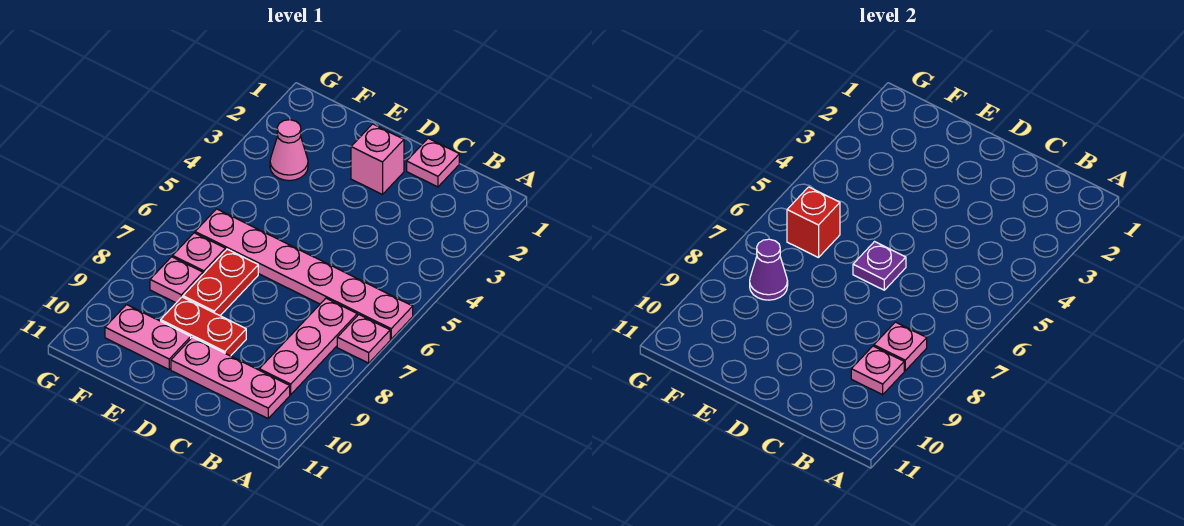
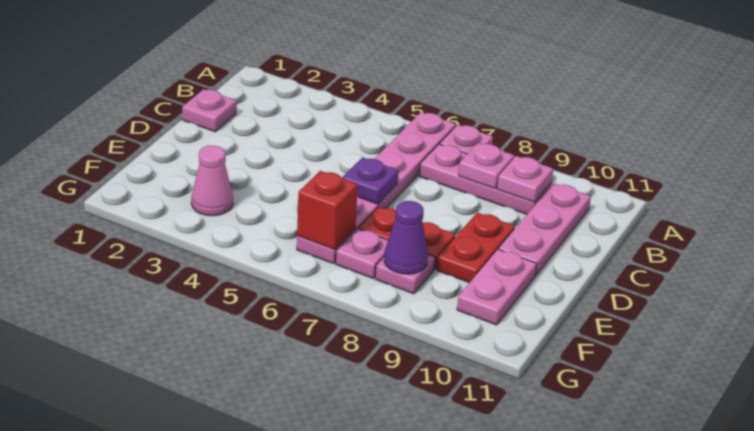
pink 1x1 brick [351,124,404,195] -> none

